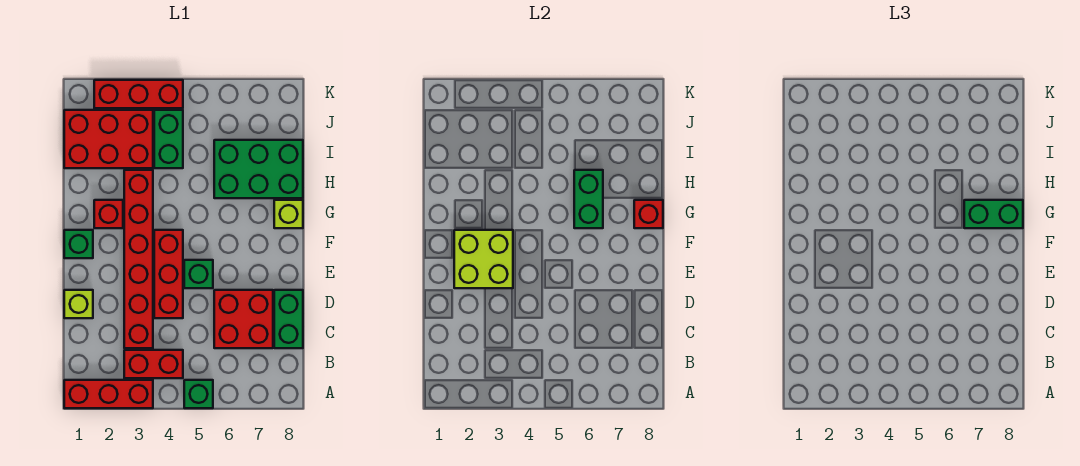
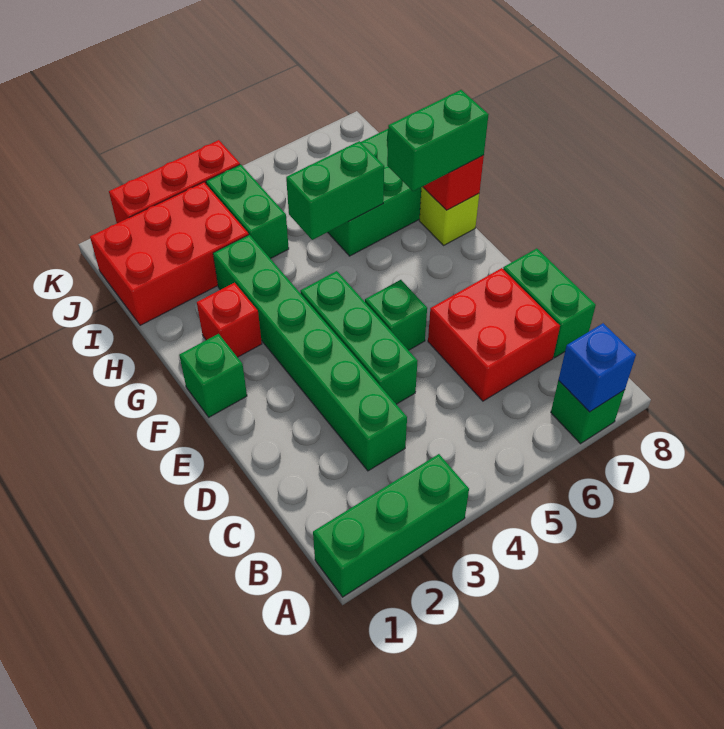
red 1x3 brick [64,380,153,408] -> green 1x3 brick [313,454,469,597]
green 1x1 brick [184,380,213,408] -> green 1x1 brick moved to [551,381,625,444]
none -> blue 1x1 brick [558,323,636,412]
red 1x2 brick [124,350,183,378] -> none
red 1x6 brick [124,170,153,348] -> green 1x6 brick [213,235,407,471]
lime 1x1 brick [64,290,93,318] -> none
red 1x3 brick [154,230,183,318] -> green 1x3 brick [301,271,417,404]
lime 2x2 brick [454,230,513,288] -> none
green 1x2 brick [574,170,603,228] -> green 1x2 brick turned to [286,141,384,240]

